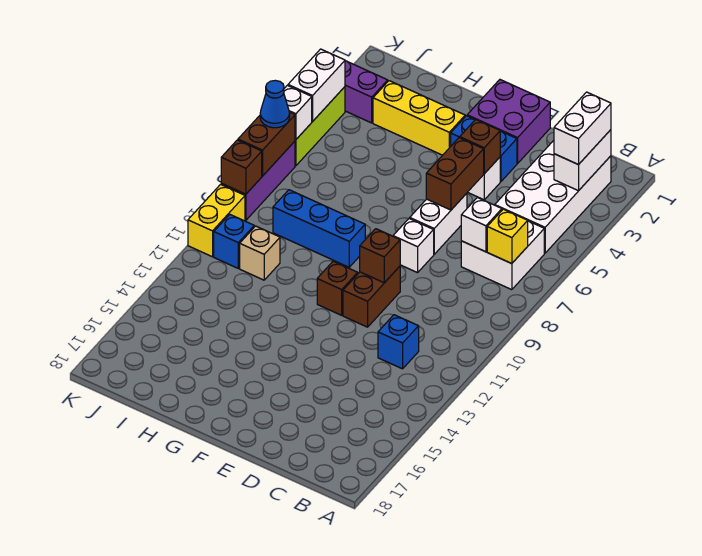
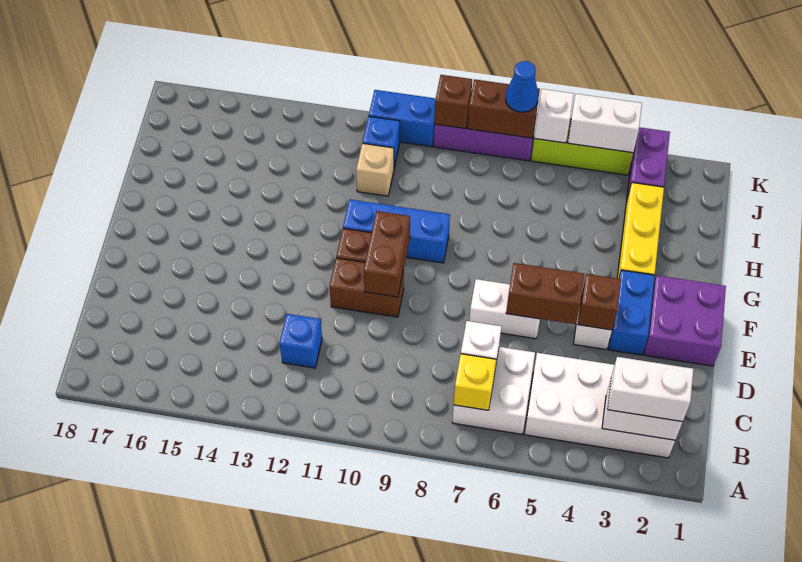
white 1x1 brick [393,218,434,273] -> none
brown 1x1 brick [360,229,400,283] -> brown 1x2 brick [364,211,410,297]
blue 1x3 brick [273,190,365,267] -> blue 1x3 brick turned to [343,199,450,263]
yellow 1x2 brick [188,184,245,257] -> blue 1x2 brick [369,90,436,147]

